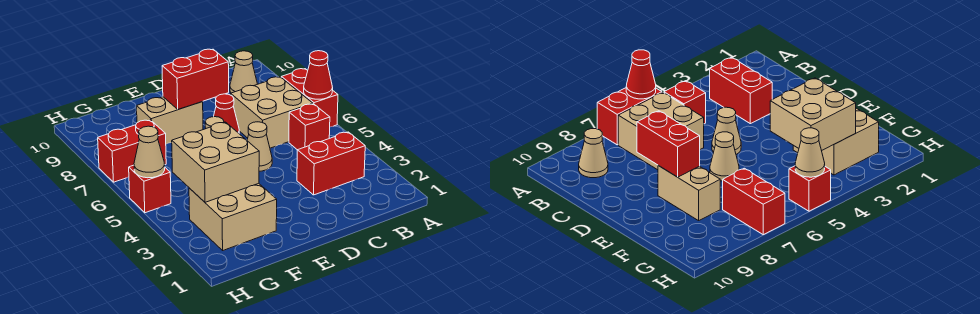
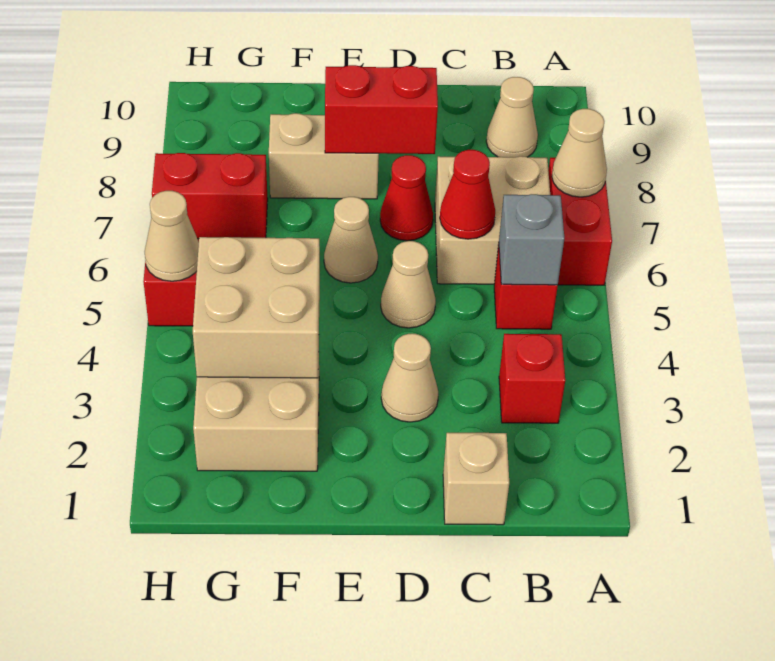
red 1x1 cone [304,51,333,99] -> red 1x1 cone moved to [440,150,495,239]
none -> tan 1x1 cone [552,109,607,197]
red 1x2 brick [297,132,365,195] -> red 1x1 brick [499,334,565,423]
none -> grey 1x1 brick [499,194,564,285]
none -> tan 1x1 brick [443,433,509,525]
none -> tan 1x1 cone [381,334,438,422]

